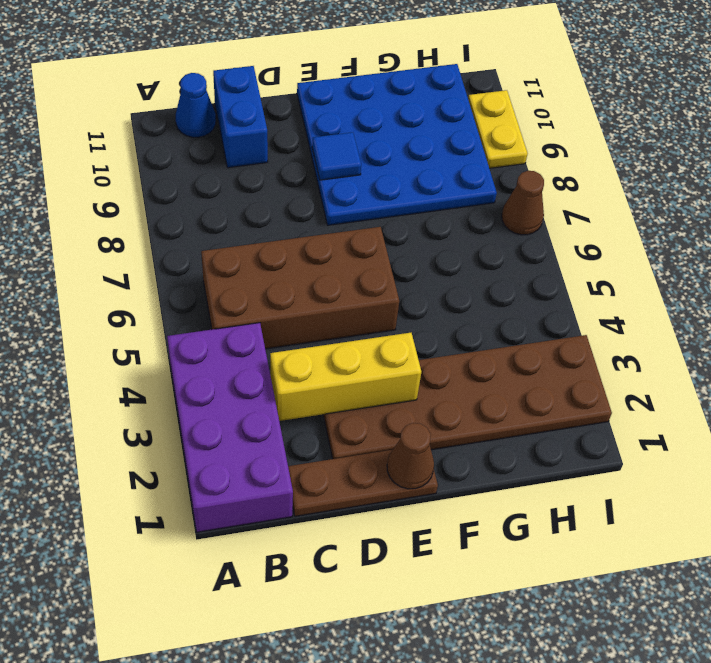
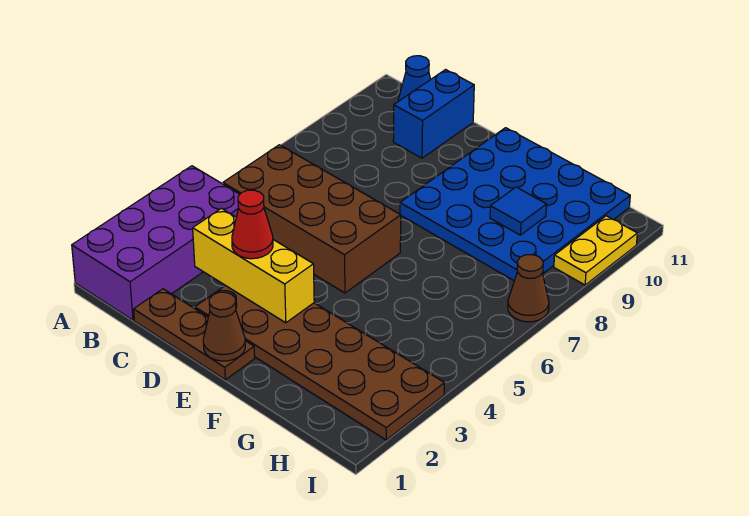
none -> red 1x1 cone [232,190,273,259]
blue 1x1 tile [312,132,361,180] -> blue 1x1 tile moved to [490,187,547,235]

